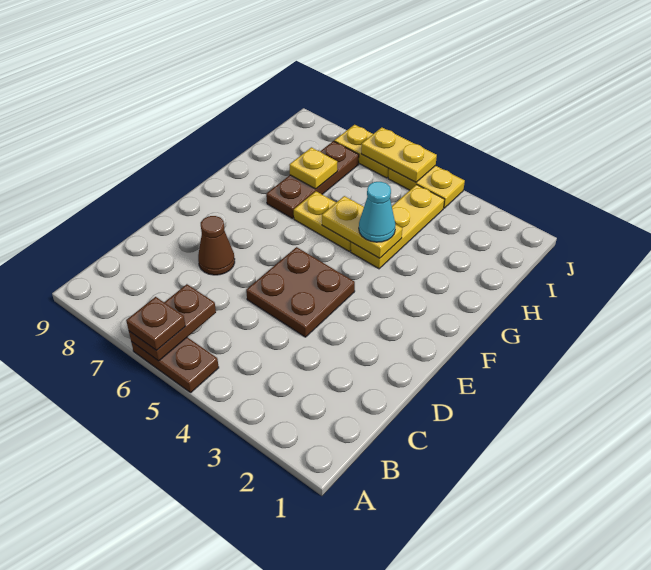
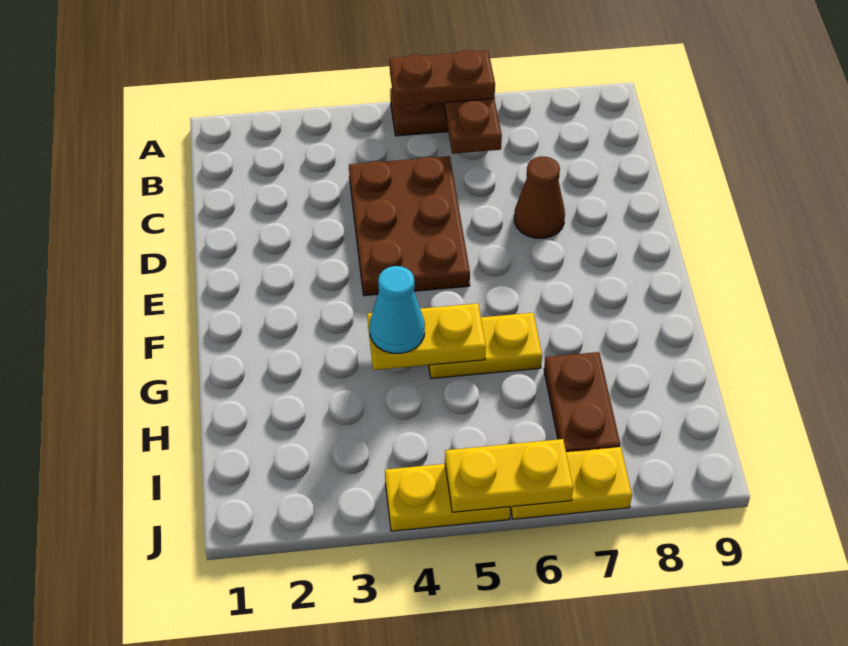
brown 1x1 plate [126,297,185,350] -> brown 1x2 plate [390,50,495,107]
brown 2x2 plate [246,247,355,337] -> brown 2x3 plate [349,156,470,296]
yellow 1x3 plate [351,185,444,269] -> none
brown 1x3 plate [266,141,359,219] -> brown 1x2 plate [544,352,620,452]
yellow 1x1 plate [289,147,337,189] -> none

